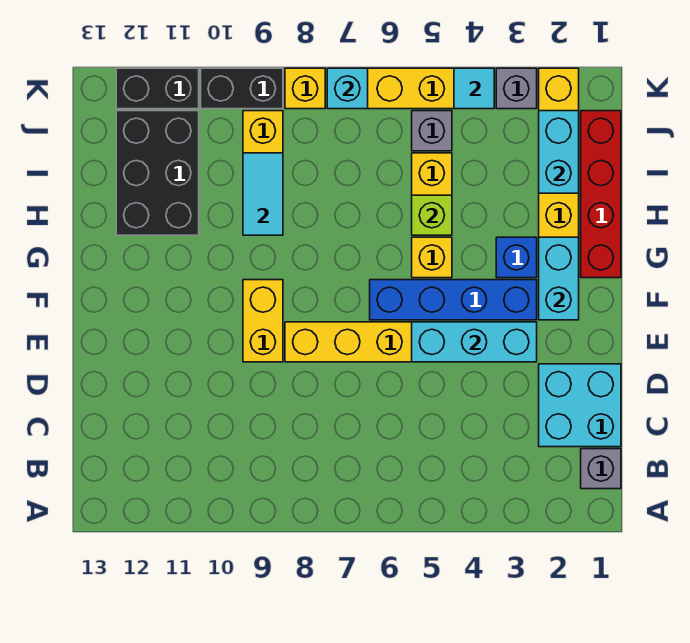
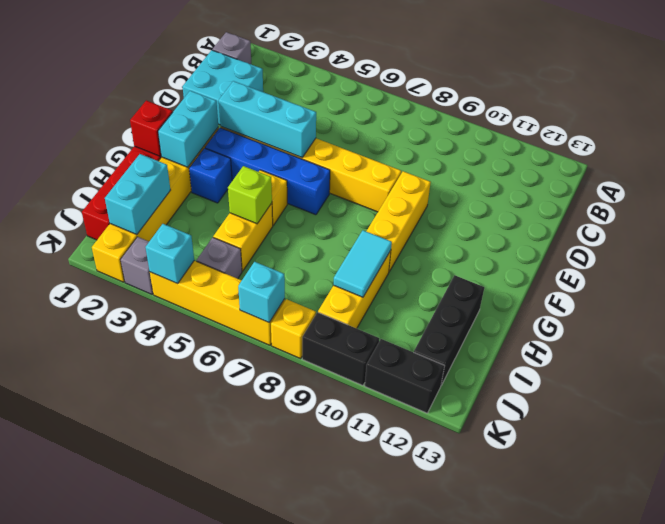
yellow 1x2 brick [243,280,283,362] -> yellow 1x3 brick [366,171,431,271]
none -> red 1x1 brick [130,100,173,156]
black 2x3 brick [116,111,199,235] -> black 1x3 brick [414,275,484,385]
cyan 1x1 tile [454,68,494,109] -> cyan 1x1 brick [145,224,194,284]

